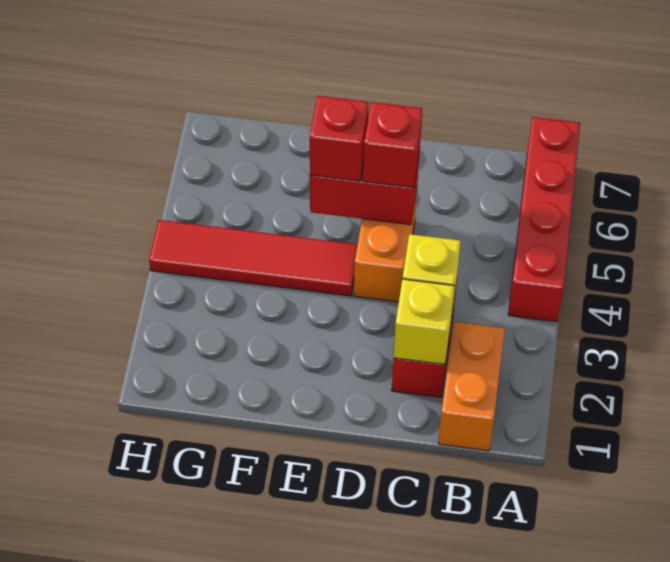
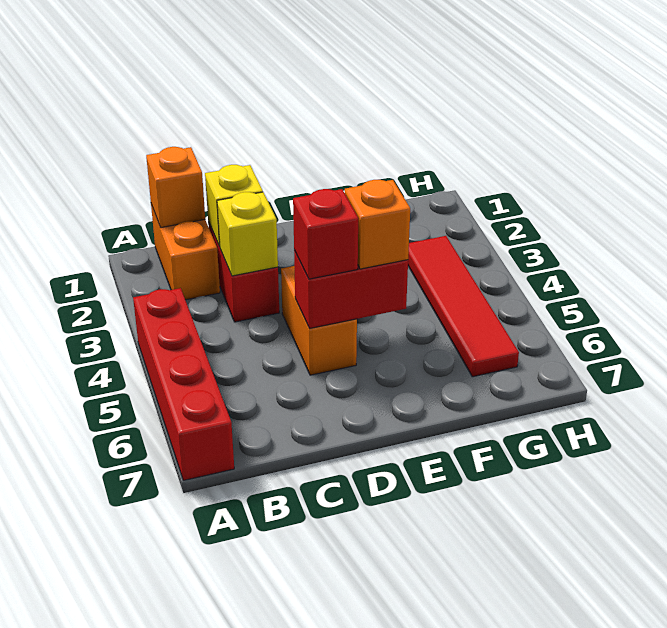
none -> orange 1x1 brick [146,147,205,228]
red 1x4 tile [149,220,358,296] -> red 1x4 tile turned to [408,236,519,377]
red 1x1 brick [310,96,369,181] -> orange 1x1 brick [345,180,410,269]

